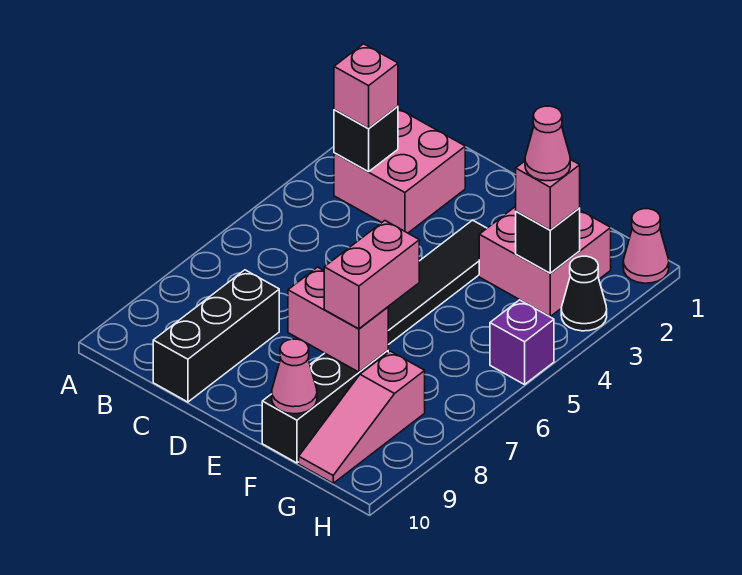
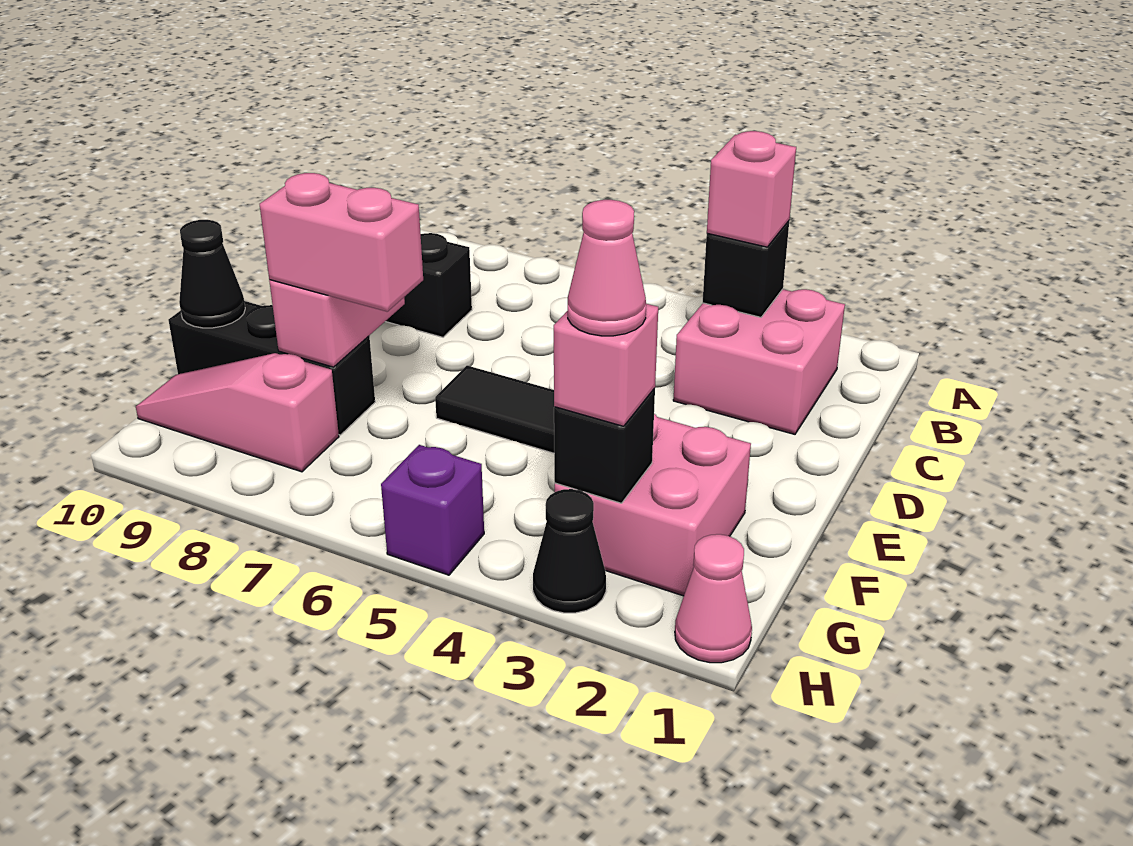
pink 1x1 cone [272,339,317,414] -> black 1x1 cone [179,220,245,328]

